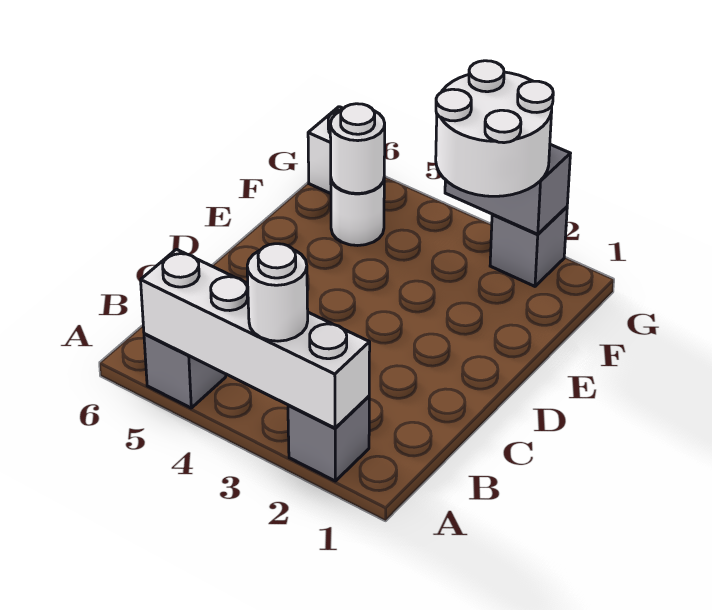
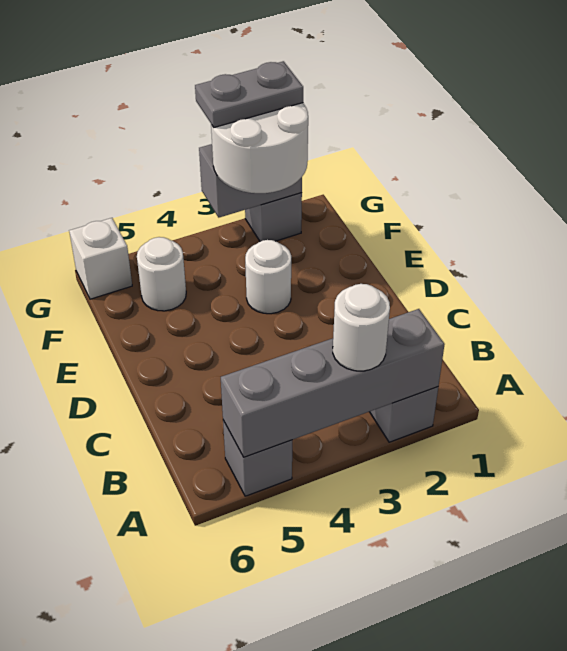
white 1x4 brick [141,249,370,428] -> grey 1x4 brick [221,309,445,457]
white 1x1 round brick [330,104,385,194] -> white 1x1 round brick moved to [245,240,291,314]
none -> grey 1x2 plate [195,61,303,127]

